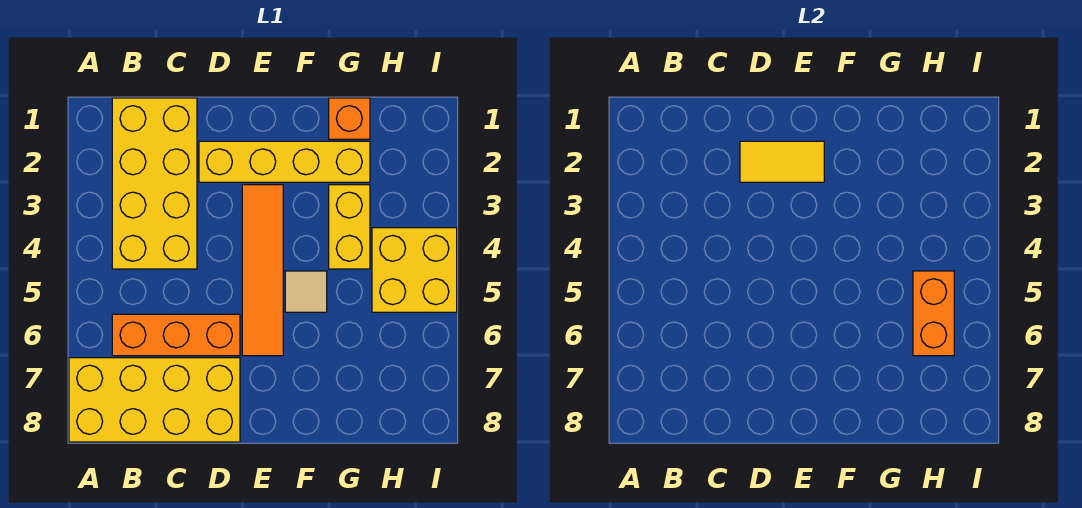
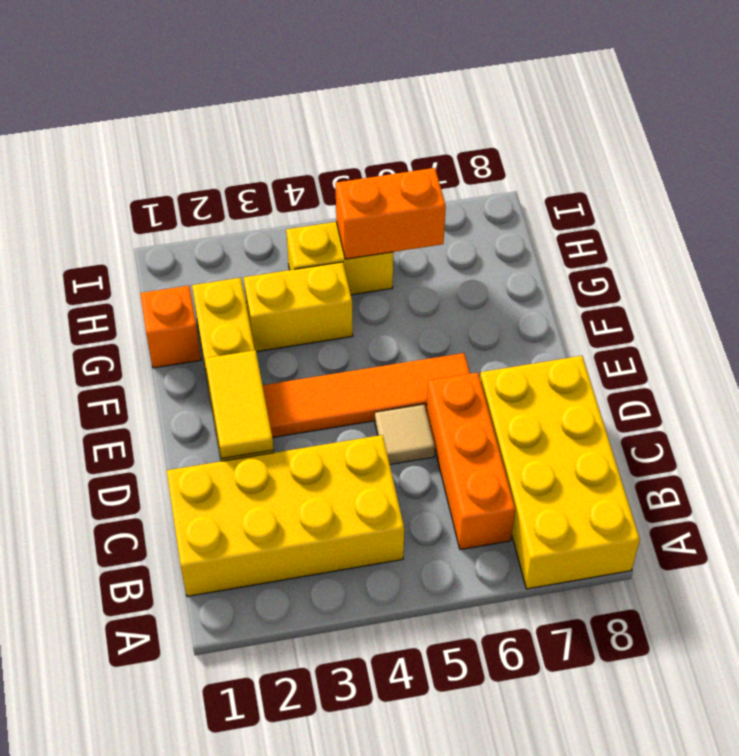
tan 1x1 tile [285,271,327,312] -> tan 1x1 tile moved to [375,404,435,464]
yellow 2x2 brick [372,228,457,312] -> yellow 1x2 brick [286,222,393,295]

